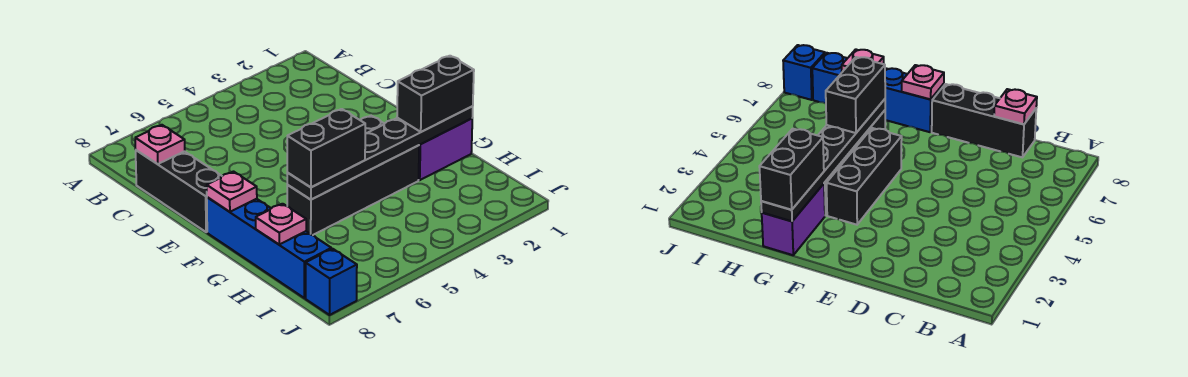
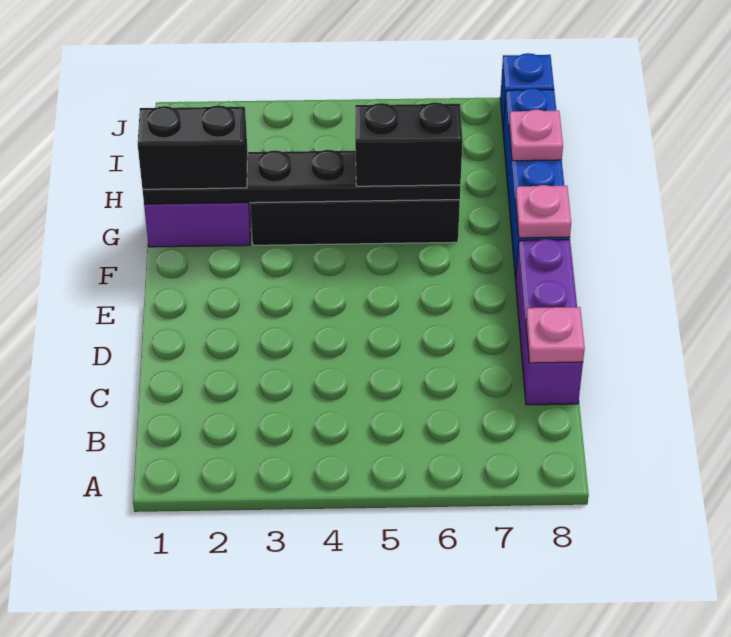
black 1x3 brick [136,150,222,232] -> purple 1x3 brick [516,239,583,405]
black 1x3 brick [827,128,902,225] -> none

